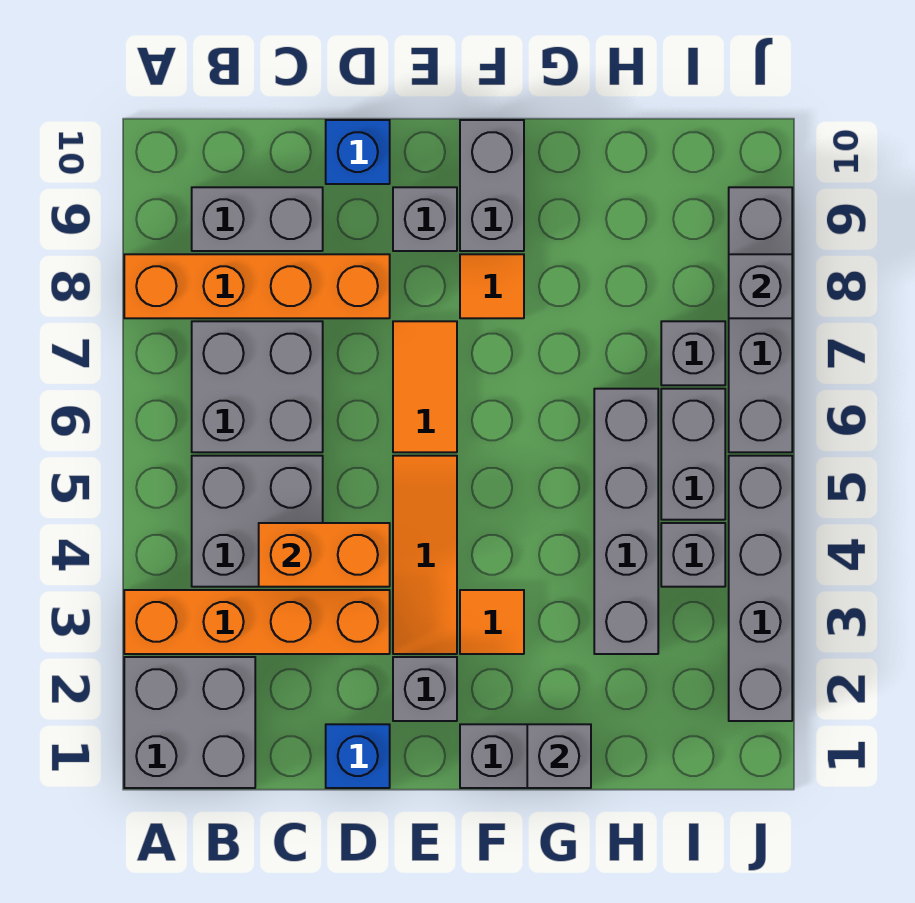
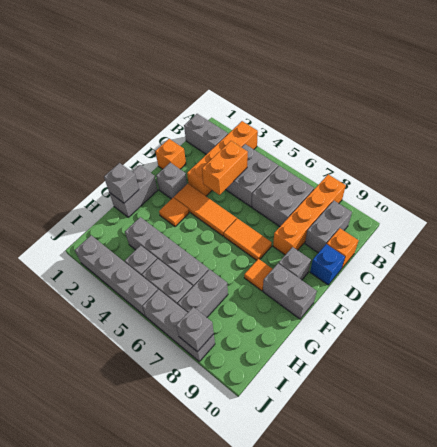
grey 2x2 brick [124,657,255,788] -> grey 1x2 brick [184,114,228,154]
none -> orange 1x1 brick [327,228,359,268]
blue 1x1 brick [326,724,390,788] -> orange 1x1 brick [155,139,186,169]
grey 1x1 brick [661,321,725,385] -> grey 1x2 brick [178,269,228,317]
grey 1x4 brick [729,187,792,452] -> grey 1x3 brick [142,290,215,361]

